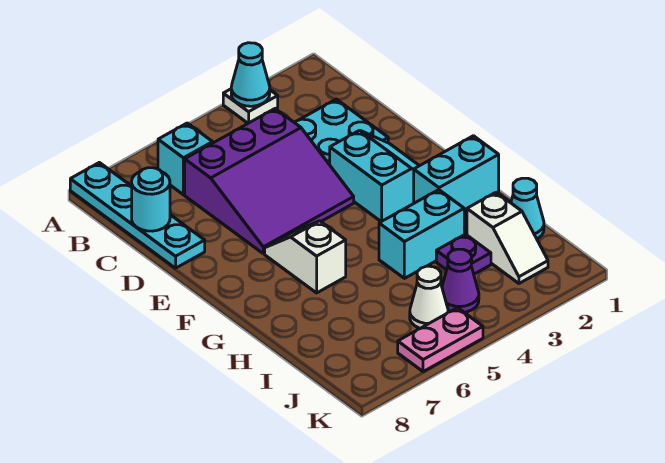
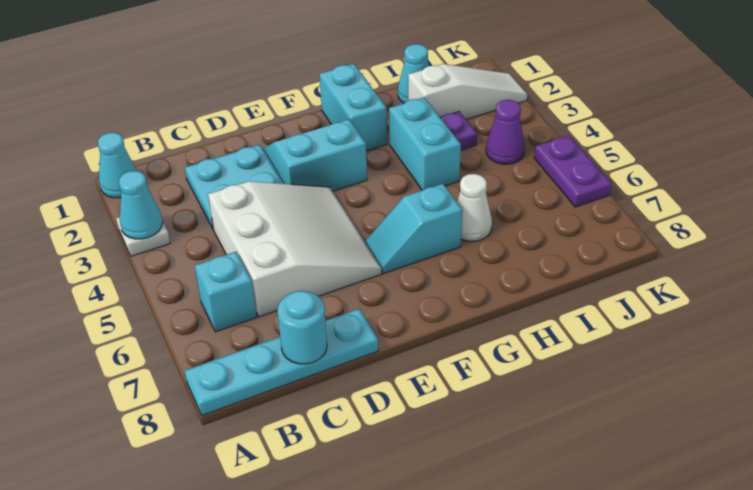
none -> cyan 1x1 cone [98,132,137,198]
purple 3x3 slope [185,109,354,254] -> white 3x3 slope [208,181,382,317]
white 1x2 slope [265,221,346,293] -> cyan 1x2 slope [366,184,462,273]
white 1x2 slope [467,192,548,283] -> white 1x3 slope [408,64,527,120]
white 1x1 cone [410,266,448,328] -> white 1x1 cone moved to [457,174,492,241]
pink 1x2 plate [398,308,483,372] -> purple 1x2 plate [534,135,612,207]

